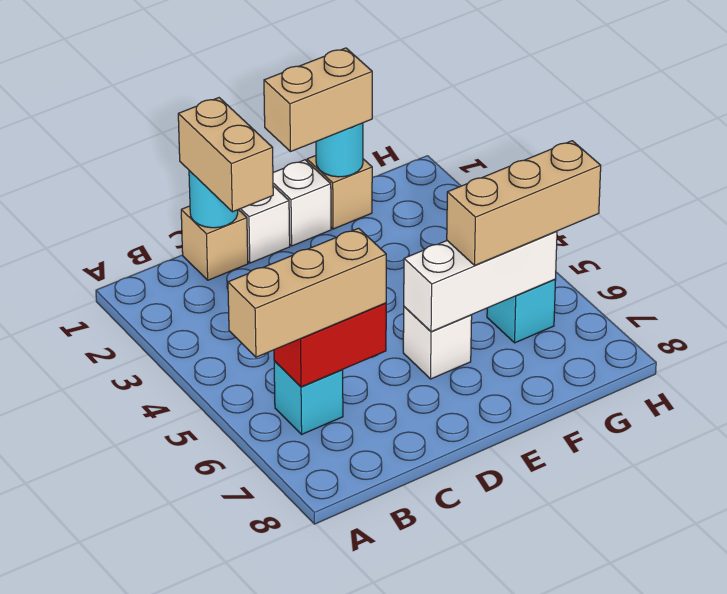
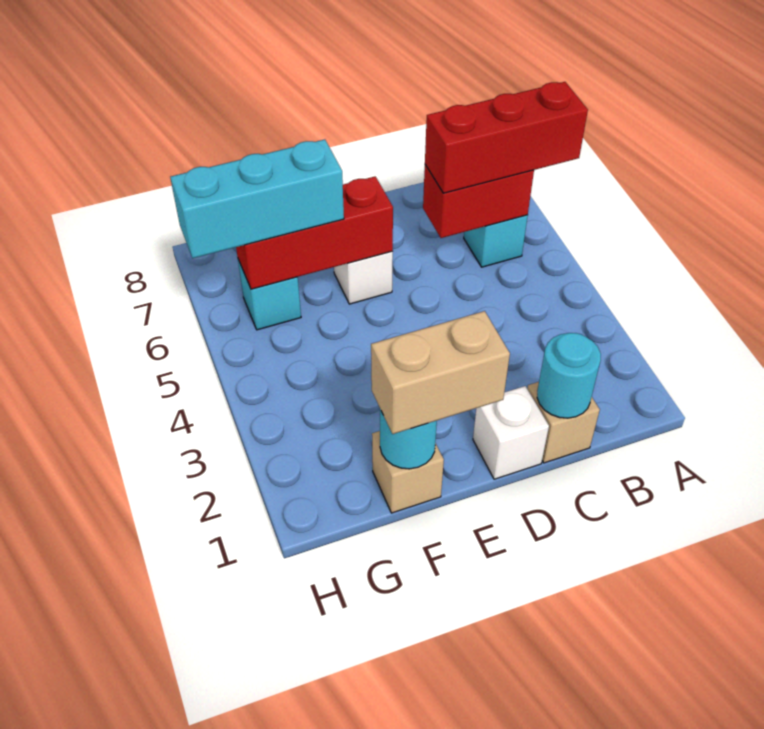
tan 1x3 brick [228,228,386,357] -> red 1x3 brick [425,82,588,193]
tan 1x2 brick [178,98,273,212] -> none
white 1x1 brick [273,160,331,246] -> none
white 1x3 brick [404,231,557,332] -> red 1x3 brick [236,176,393,289]
tan 1x3 brick [447,141,601,265] -> cyan 1x3 brick [170,139,344,258]

